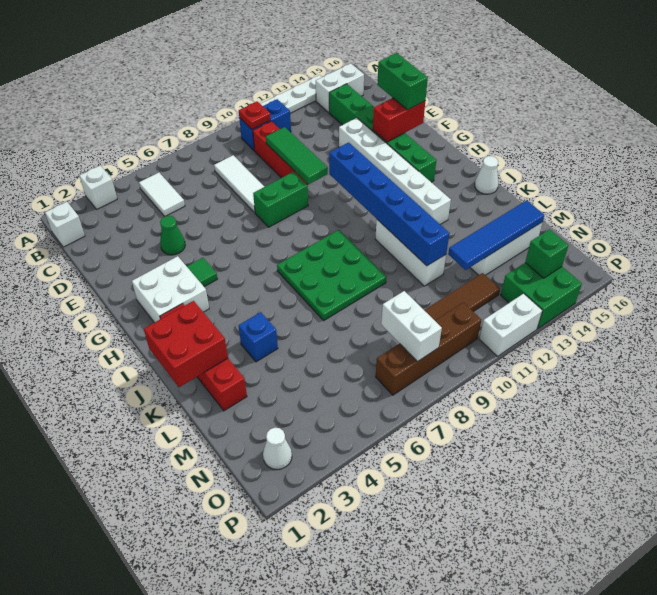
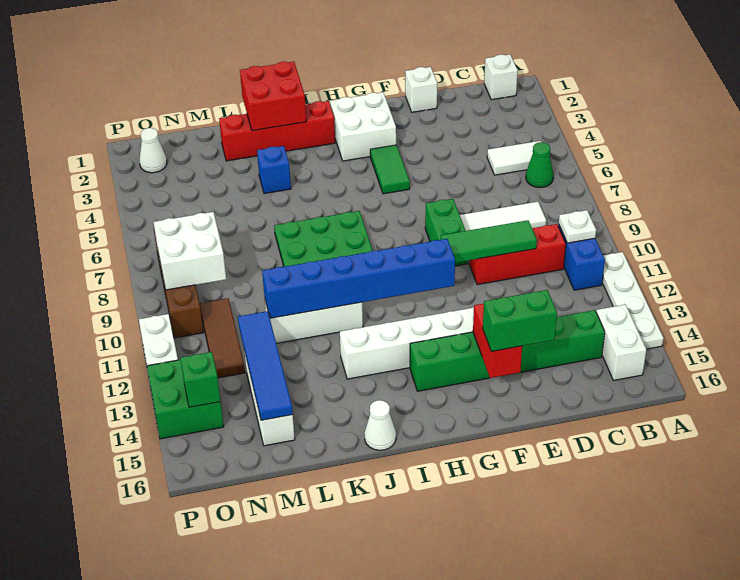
white 1x1 brick [79,165,117,209] -> white 1x1 brick moved to [405,67,437,112]
red 1x1 plate [239,101,271,129] -> white 1x1 plate [559,210,596,243]
green 1x1 cone [160,216,185,255] -> green 1x1 cone moved to [526,142,553,187]
green 1x1 tile [187,258,217,287] -> green 1x2 tile [370,145,410,194]
white 1x2 brick [381,291,442,361] -> white 2x2 brick [154,212,226,290]

